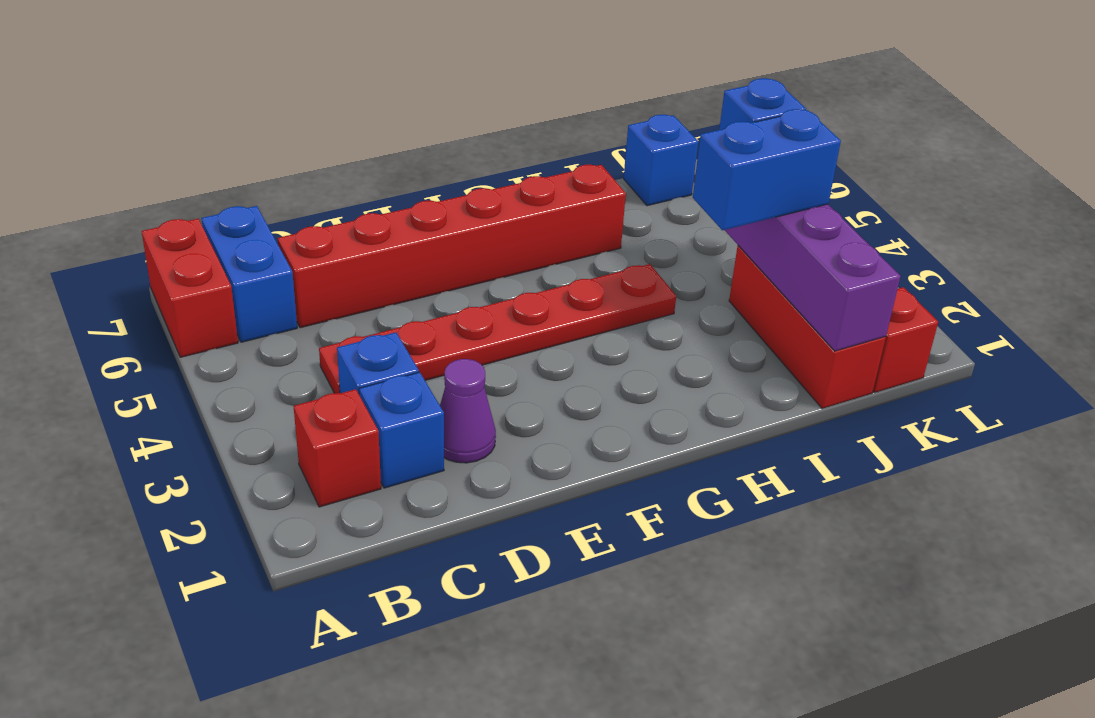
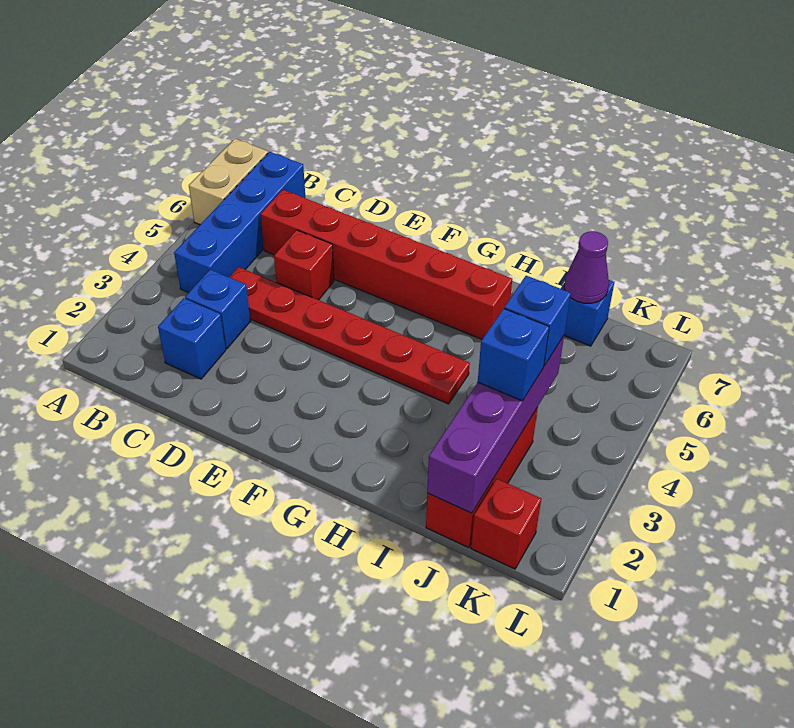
red 1x2 brick [142,219,238,357] -> tan 1x2 brick [189,139,268,225]
red 1x1 brick [294,389,381,507] -> red 1x1 brick moved to [274,230,334,300]
blue 1x2 brick [201,206,297,342] -> blue 1x4 brick [174,152,305,293]
purple 1x1 cone [440,359,496,463] -> purple 1x1 cone moved to [564,231,609,303]
blue 1x2 brick [693,109,841,230] -> blue 1x1 brick [478,309,549,401]

